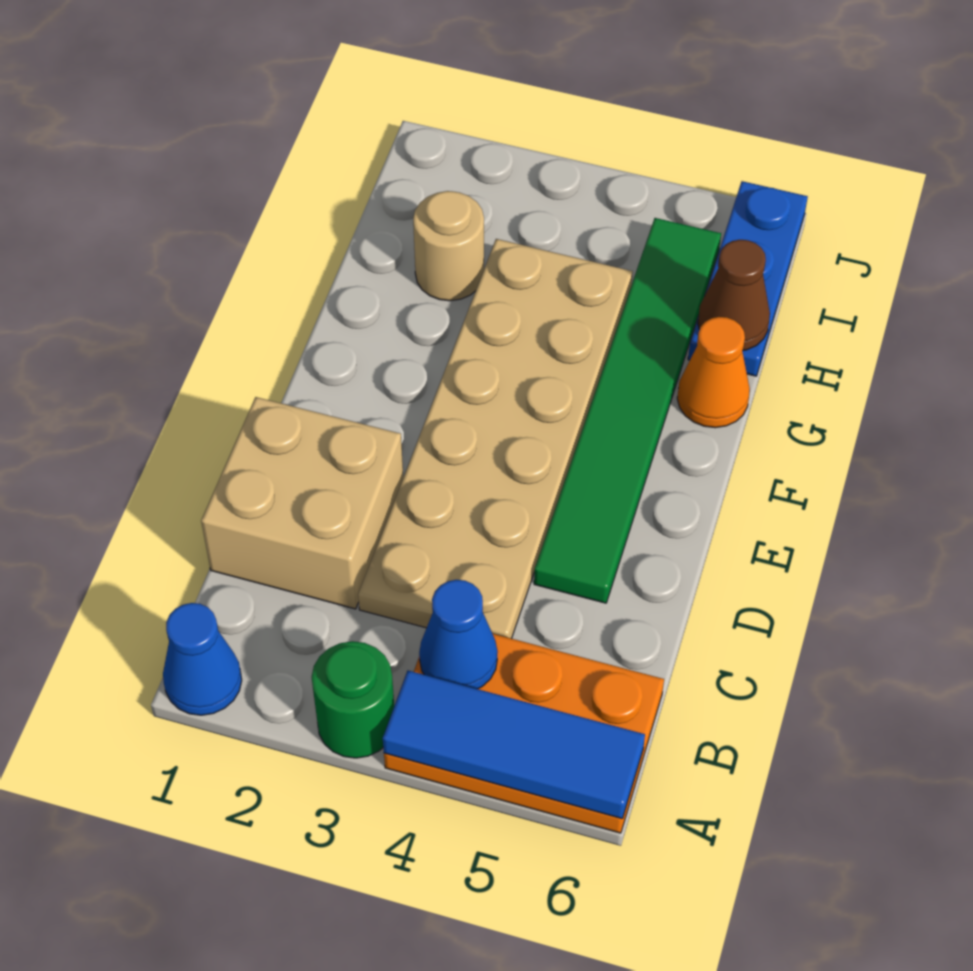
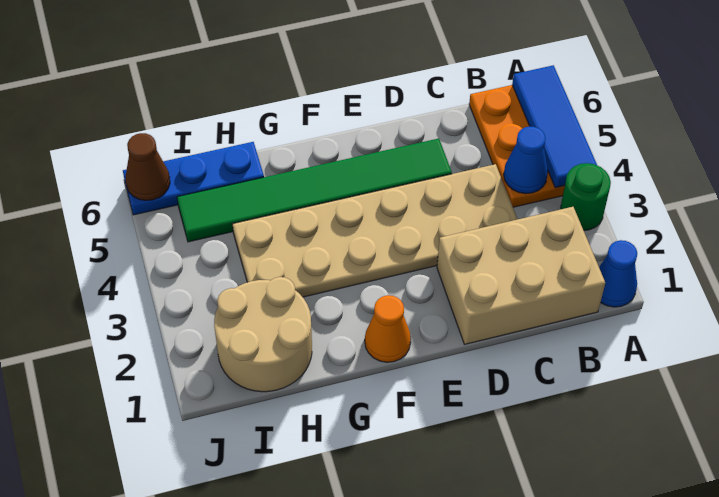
tan 2x2 brick [201,397,403,609] -> tan 2x3 brick [437,207,605,344]
orange 1x1 cone [677,317,750,428] -> orange 1x1 cone moved to [365,295,411,362]
tan 1x1 round brick [413,191,484,301] -> tan 2x2 round brick [214,277,312,392]
brown 1x1 cone [698,240,770,350] -> brown 1x1 cone moved to [126,133,170,200]

